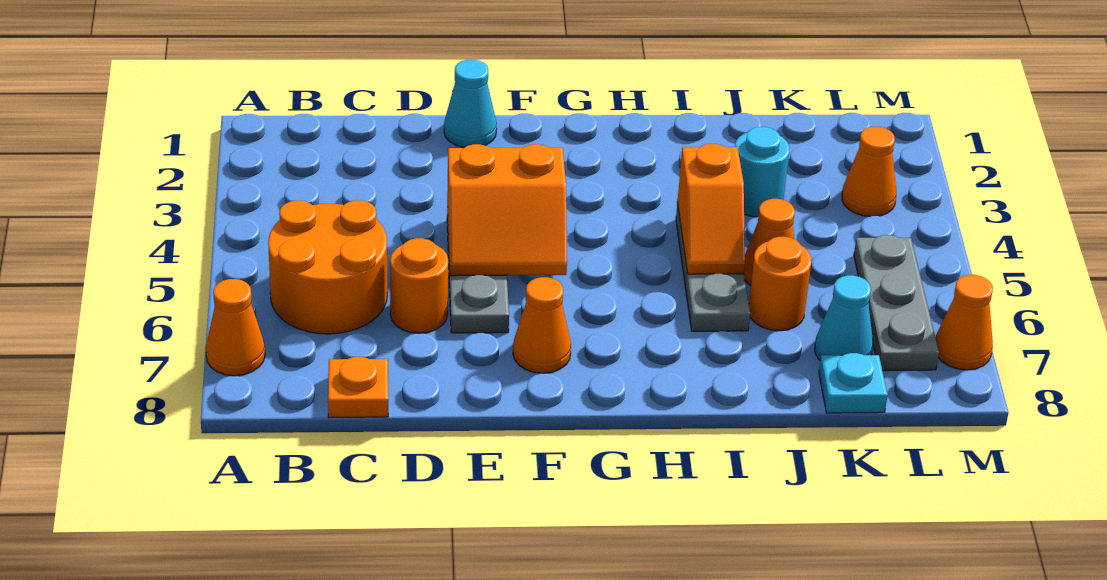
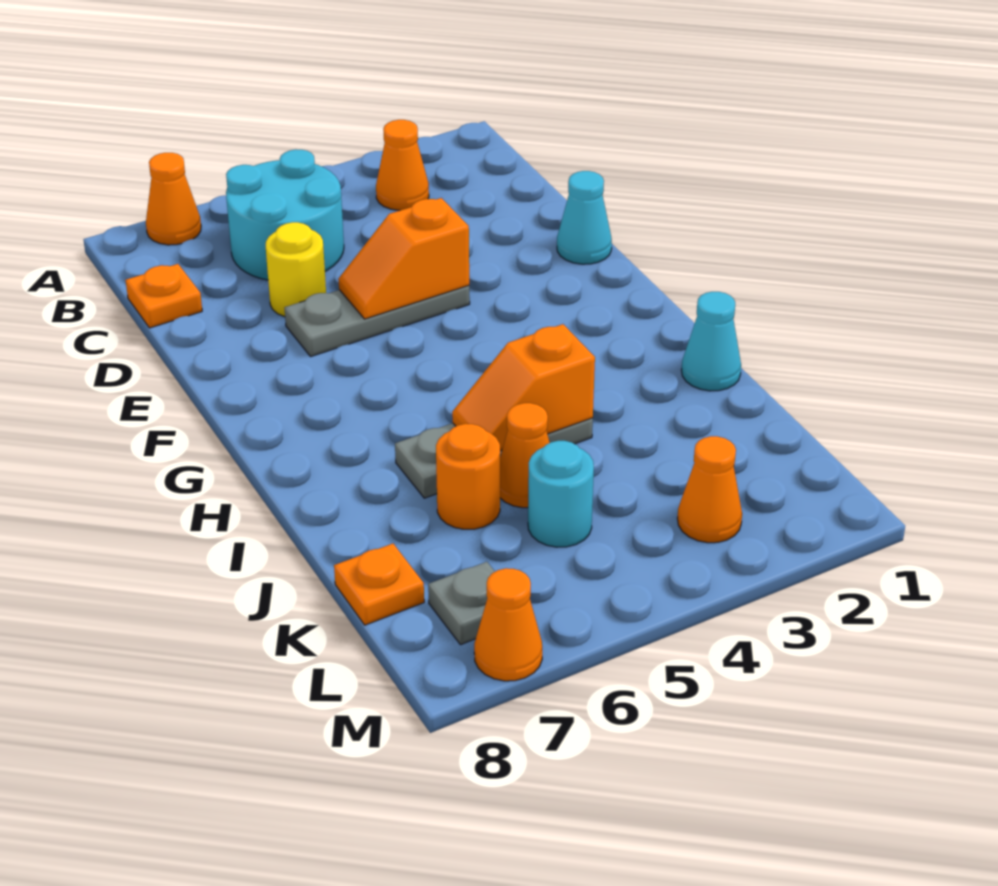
orange 2x2 round brick [268,200,387,334] -> cyan 2x2 round brick [226,149,344,280]
orange 1x1 round brick [390,238,448,333] -> yellow 1x1 round brick [266,222,326,317]
orange 2x2 slope [447,144,567,276] -> orange 1x2 slope [338,198,469,319]
orange 1x1 cone [513,277,571,373] -> orange 1x1 cone moved to [376,120,429,210]
cyan 1x1 round brick [735,127,790,217] -> cyan 1x1 round brick moved to [528,441,594,547]
cyan 1x1 cone [815,275,873,361] -> cyan 1x1 cone moved to [681,292,741,391]
cyan 1x1 plate [819,353,888,413] -> orange 1x1 plate [334,544,424,625]
grey 1x3 plate [854,235,939,371] -> grey 1x1 plate [428,562,495,645]

